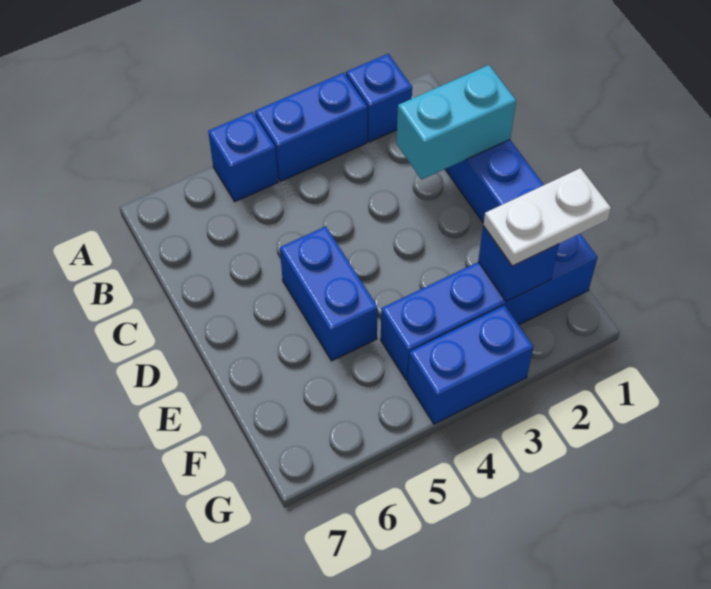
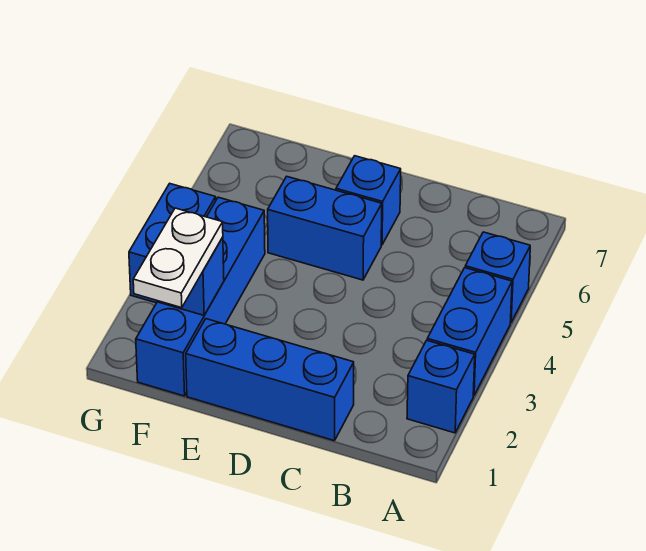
cyan 1x2 brick [396,65,516,180] -> none
none -> blue 1x1 brick [336,156,401,245]

